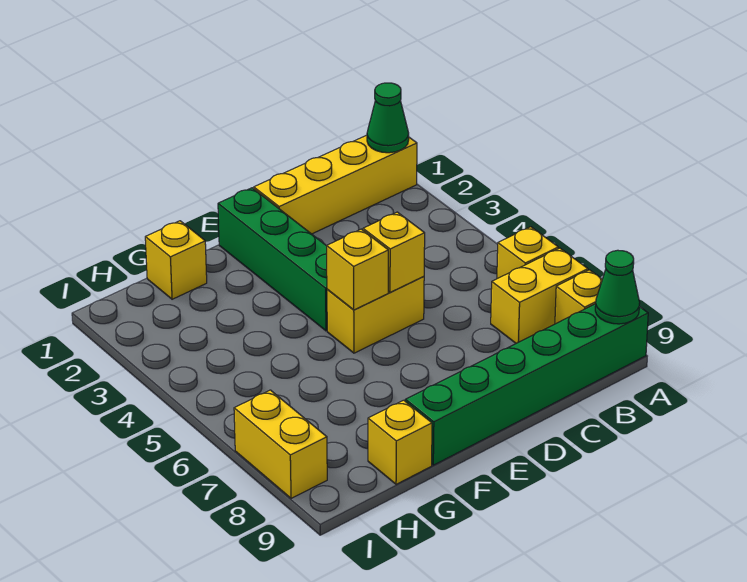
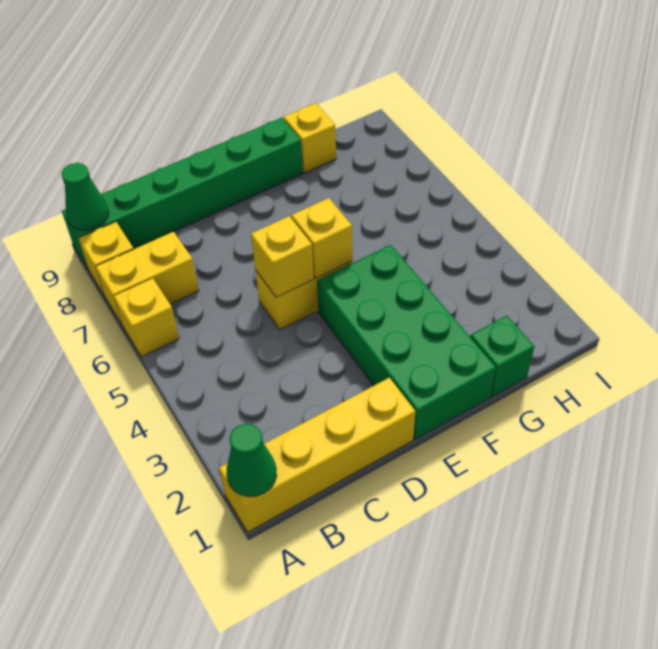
green 1x4 brick [218,188,327,331] -> green 2x4 brick [317,245,496,439]
yellow 1x1 brick [145,221,207,299] -> green 1x1 brick [470,316,535,397]
yellow 1x2 brick [234,390,327,499] -> none

